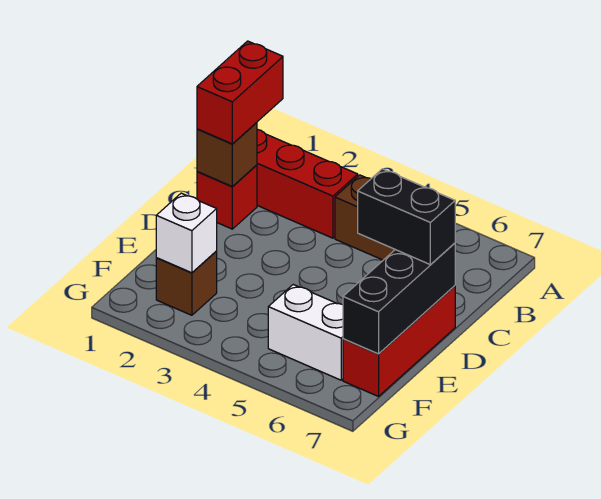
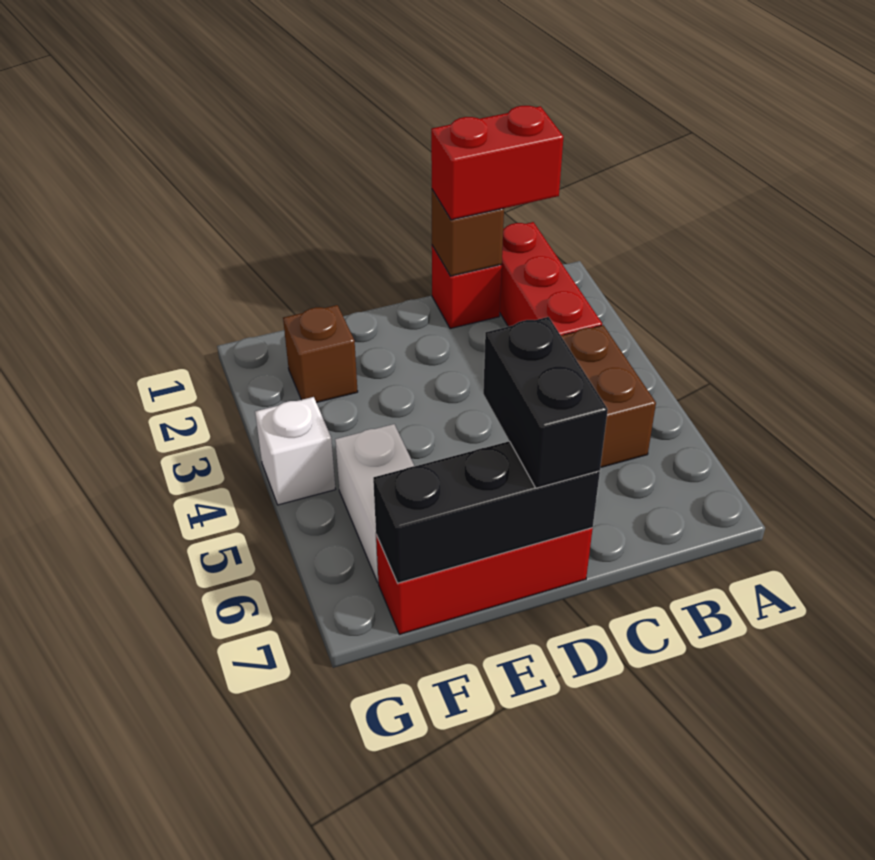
white 1x1 brick [156,193,217,273] -> white 1x1 brick moved to [255,397,335,505]

